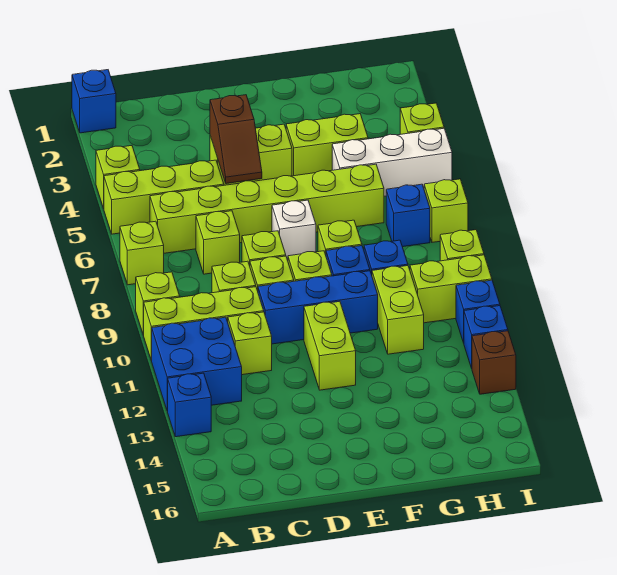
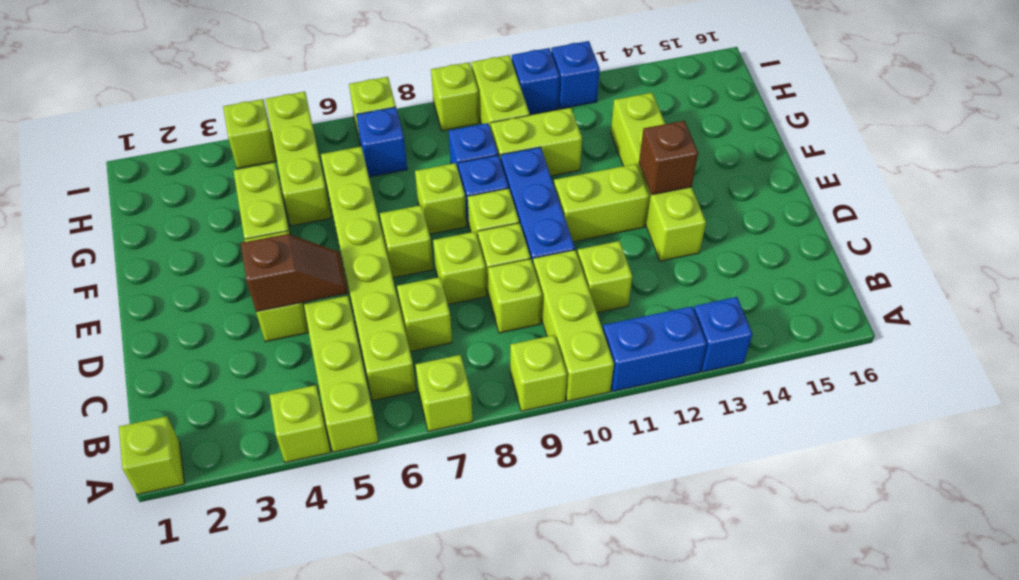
blue 1x1 brick [72,70,116,133] -> lime 1x1 brick [119,416,184,495]
blue 2x2 brick [152,317,242,411] -> blue 1x2 brick [603,306,707,391]
none -> lime 1x4 brick [611,93,706,261]
white 1x1 brick [272,200,316,260] -> lime 1x1 brick [380,205,433,278]
white 1x3 brick [332,128,452,196] -> lime 1x3 brick [266,92,331,226]
brown 1x1 brick [472,331,516,394] -> brown 1x1 brick moved to [639,121,698,195]

